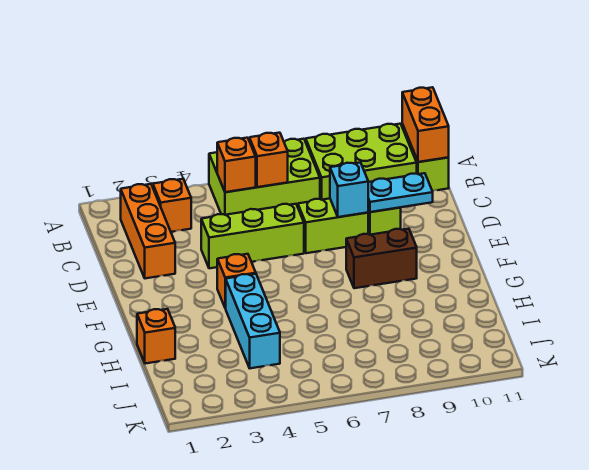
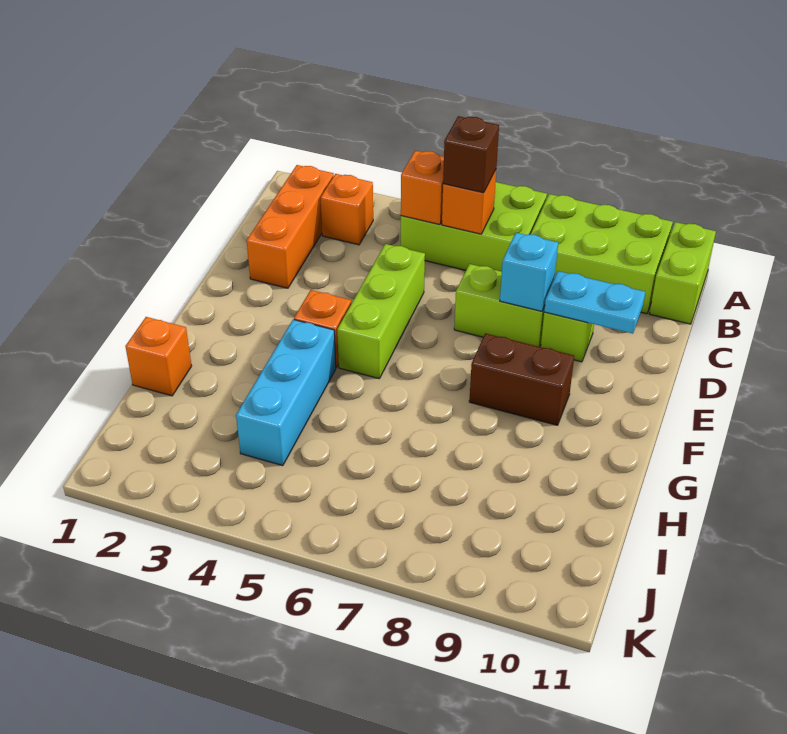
orange 1x2 brick [402,87,449,162] -> none
none -> brown 1x1 brick [443,116,499,193]
lime 1x3 brick [201,204,304,268] -> lime 1x3 brick turned to [337,244,425,379]

